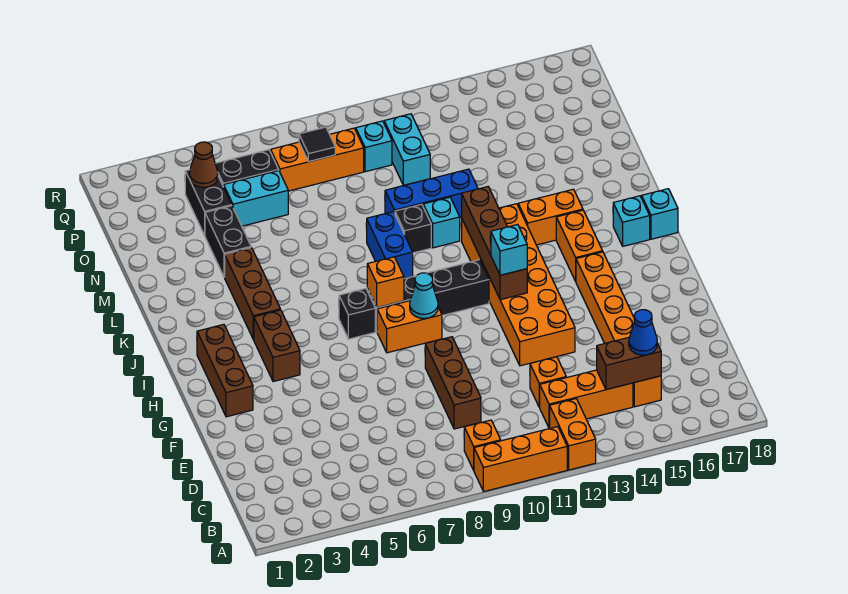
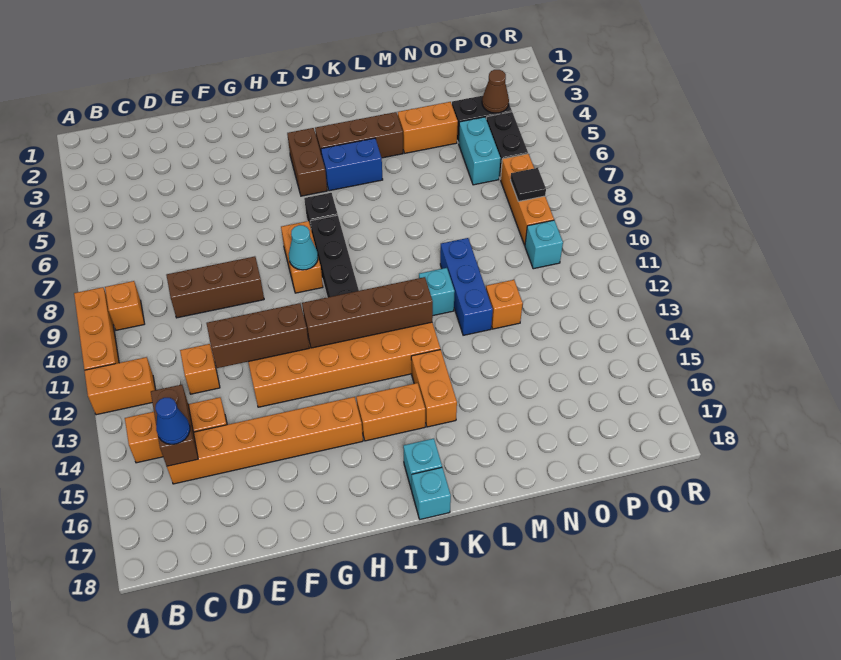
orange 1x3 brick [539,370,633,428] -> orange 1x3 brick turned to [125,397,227,463]
brown 1x3 brick [197,324,253,417] -> brown 1x3 brick moved to [206,303,309,368]
brown 1x2 brick [254,310,300,382] -> brown 1x2 brick turned to [287,128,327,196]
cyan 1x1 brick [491,225,527,275] -> none
orange 1x1 brick [367,257,404,308] -> orange 1x1 brick moved to [486,280,523,329]
blue 1x2 brick [367,212,413,279] -> blue 1x2 brick moved to [321,138,383,191]
black 1x1 brick [395,204,431,253] -> none
black 1x2 brick [205,206,251,277] -> orange 1x2 brick [398,102,458,153]
cyan 1x2 brick [384,114,430,185] -> none

